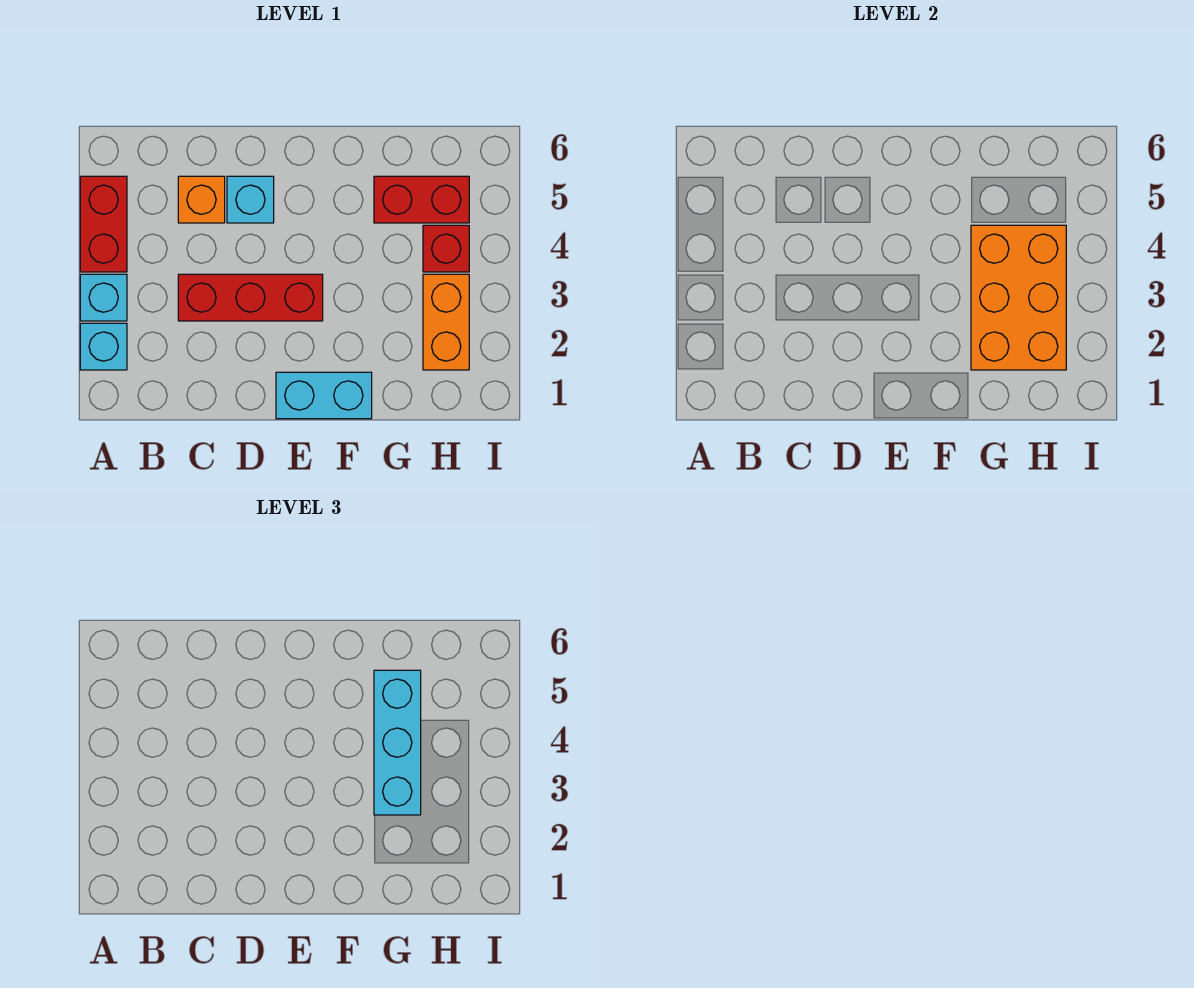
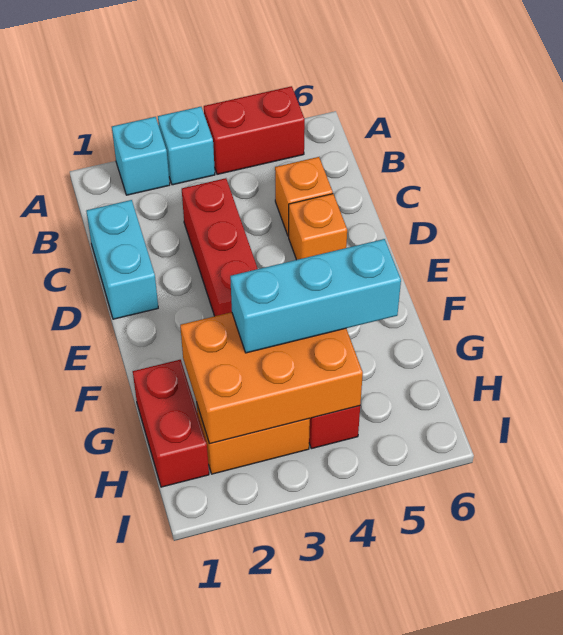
cyan 1x1 brick [227,176,274,223] -> orange 1x1 brick [289,194,347,260]
cyan 1x2 brick [276,372,372,419] -> cyan 1x2 brick moved to [87,200,158,319]
red 1x2 brick [374,176,469,223] -> red 1x2 brick moved to [133,360,209,487]

